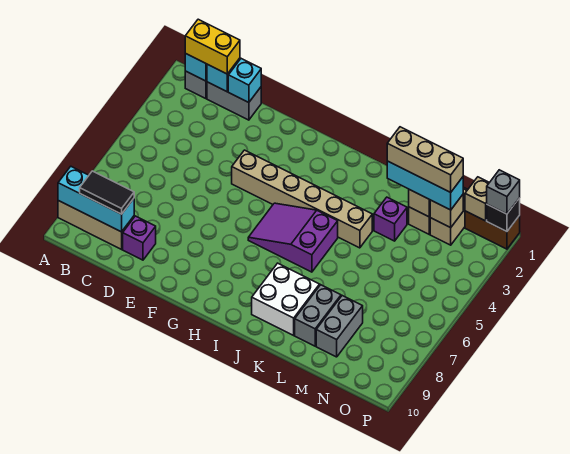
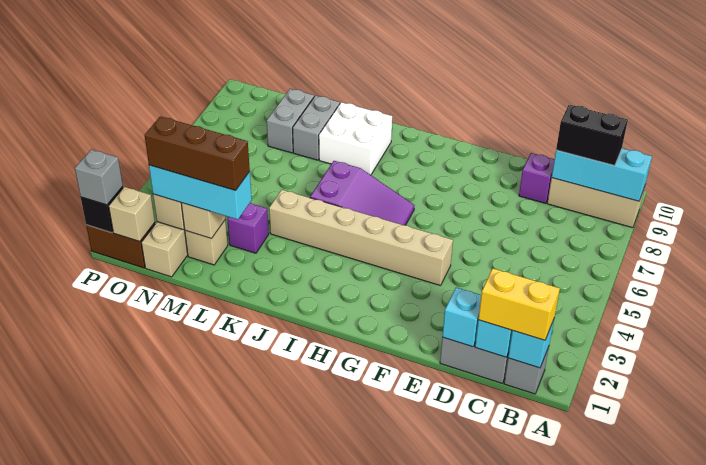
black 1x2 tile [80,171,134,214] -> black 1x2 brick [556,105,628,166]
tan 1x3 brick [387,127,463,192] -> brown 1x3 brick [145,116,250,191]

